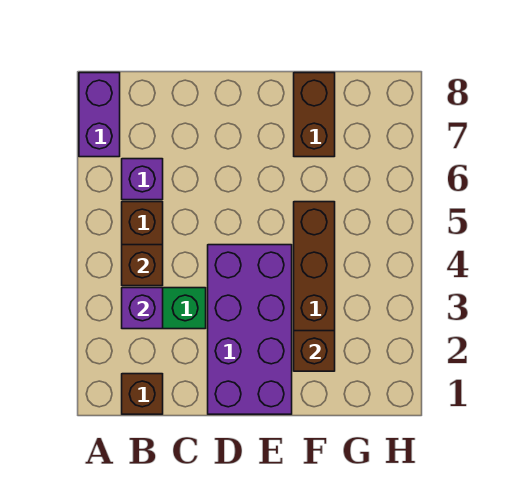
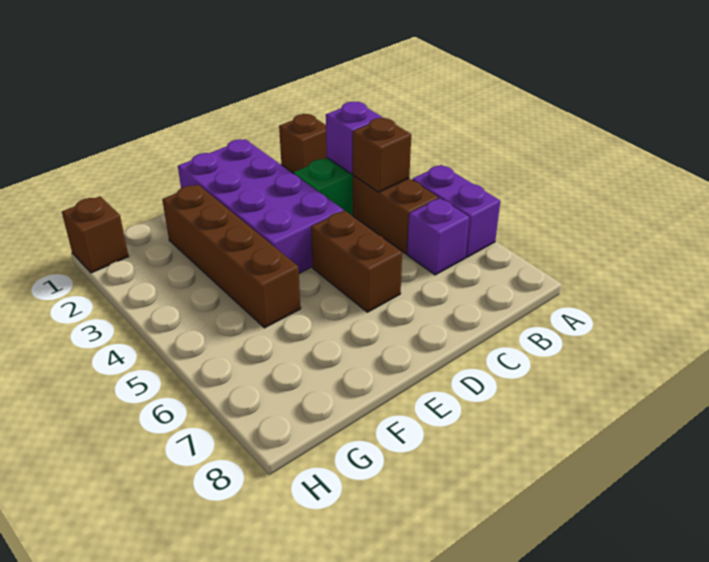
purple 1x2 brick [79,73,120,157] -> purple 1x2 brick moved to [412,165,500,257]
brown 1x1 brick [294,331,335,371] -> brown 1x1 brick moved to [62,197,129,273]
brown 1x2 brick [294,73,335,157] -> brown 1x2 brick moved to [311,211,402,312]

